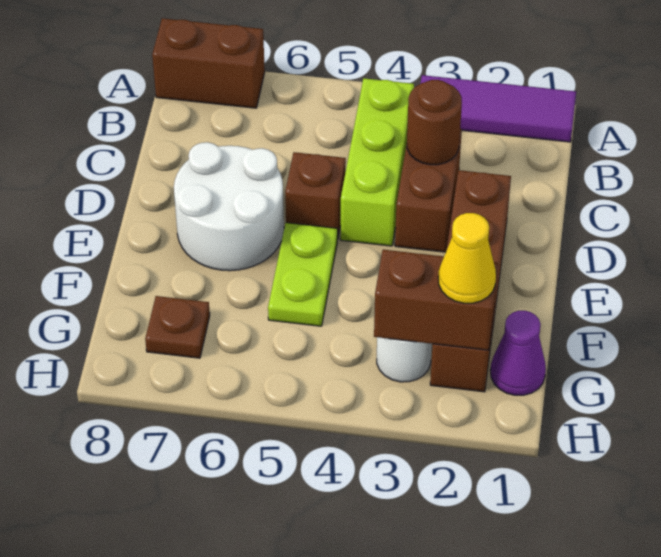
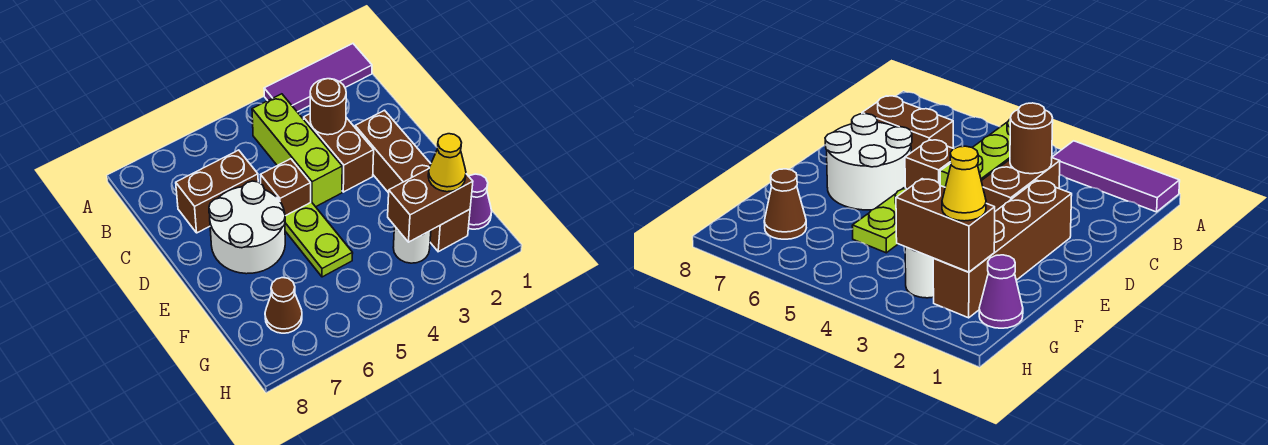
brown 1x2 brick [152,18,265,108] -> brown 1x2 brick moved to [176,150,258,233]
brown 1x1 plate [145,296,210,358] -> brown 1x1 cone [265,278,302,333]

